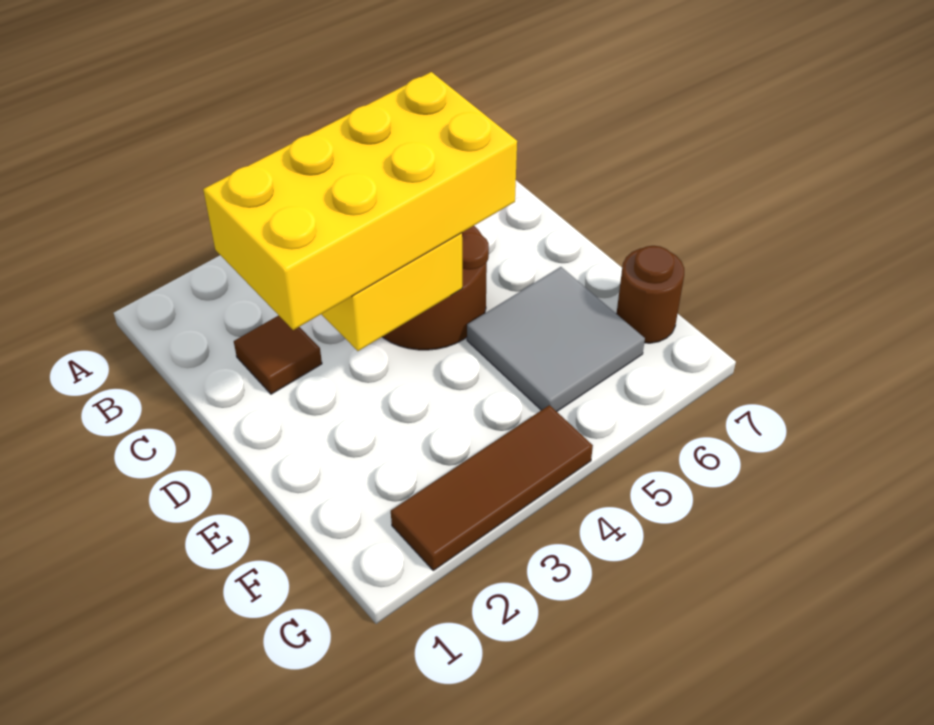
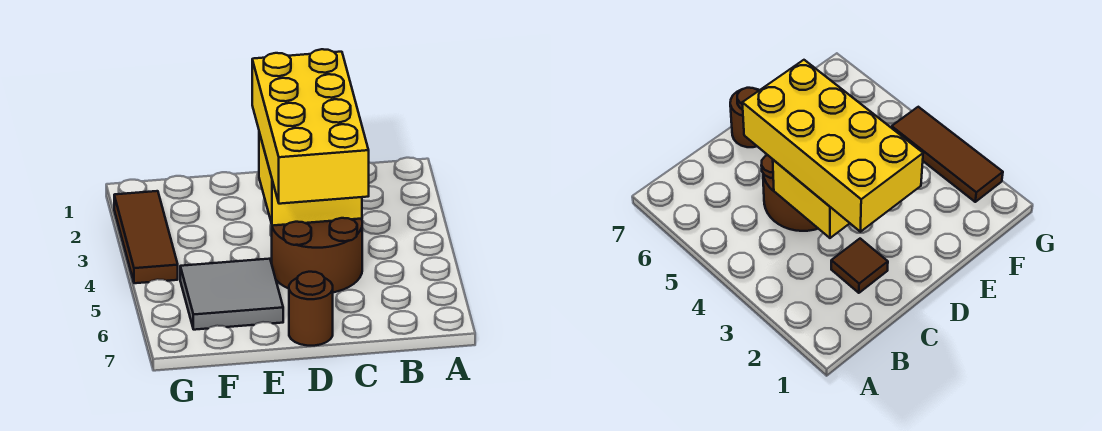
brown 1x1 round brick [617,246,684,343] -> brown 1x1 round brick moved to [289,272,333,346]

